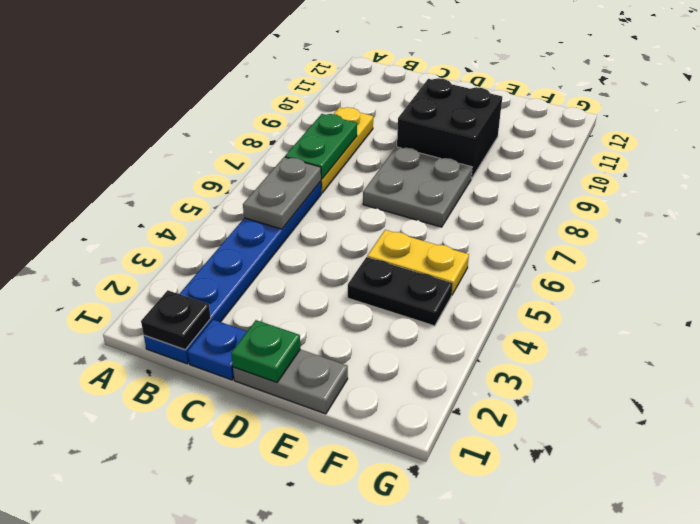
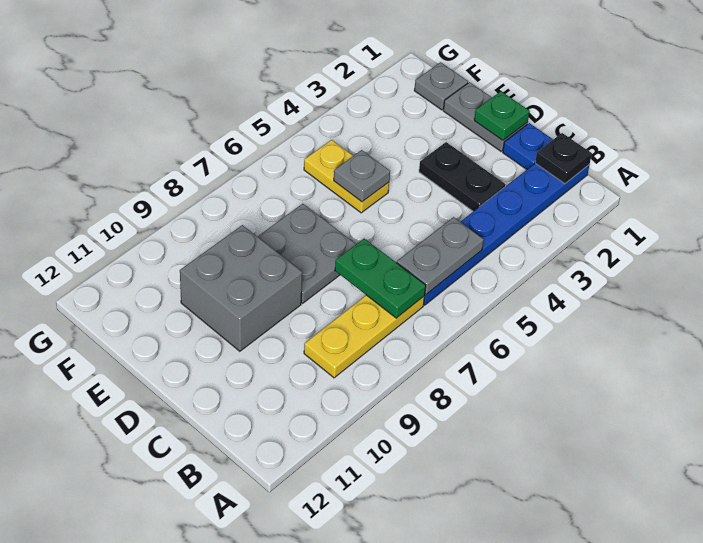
green 1x2 plate [285,114,357,179] -> green 1x2 plate turned to [335,239,426,318]
black 2x2 brick [397,78,502,179] -> grey 2x2 brick [180,225,302,351]
black 1x2 plate [348,257,453,326] -> black 1x2 plate moved to [419,142,506,211]
none -> grey 1x1 plate [334,150,390,202]
none -> grey 1x1 plate [414,62,468,110]

